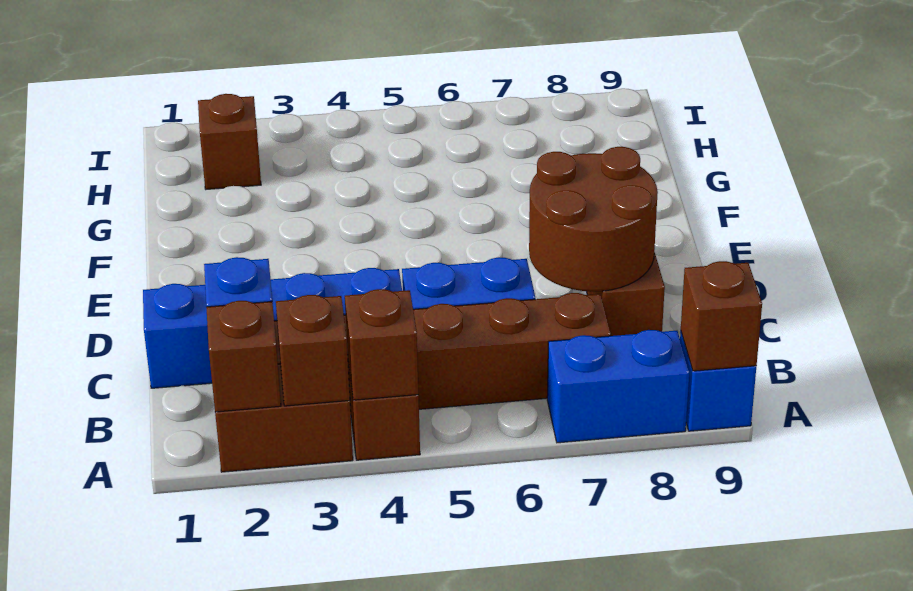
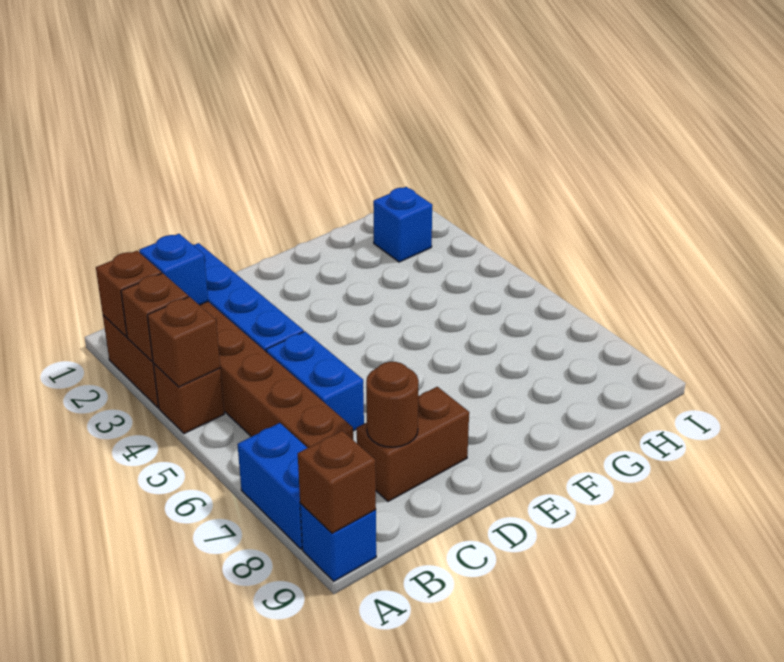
brown 2x2 round brick [529,147,658,291] -> brown 1x1 round brick [366,362,419,447]
brown 1x1 brick [198,94,261,189] -> blue 1x1 brick [373,187,432,262]

